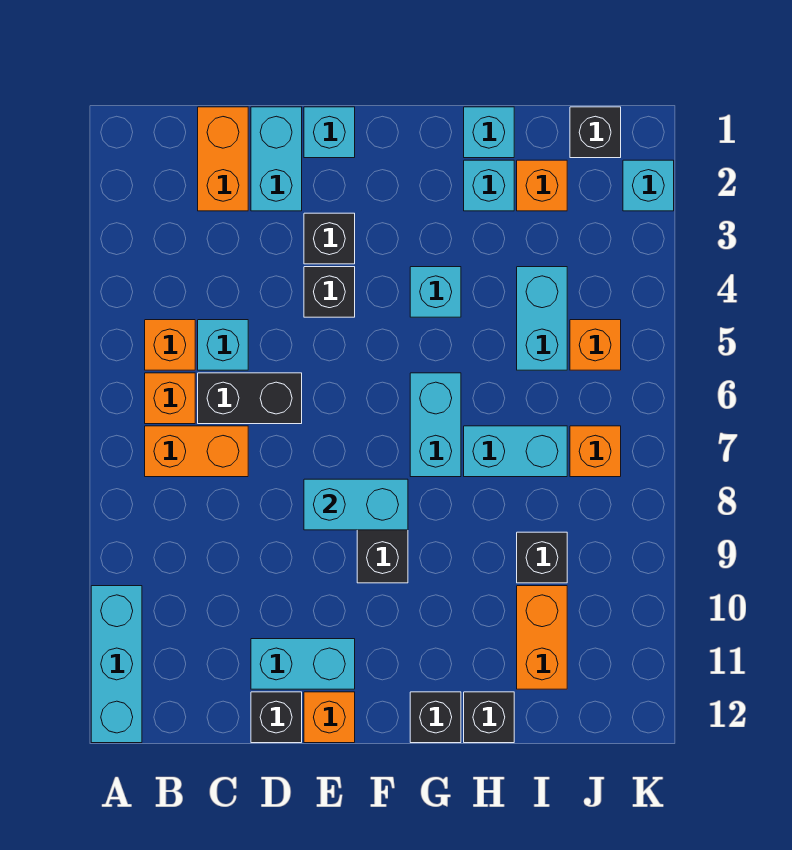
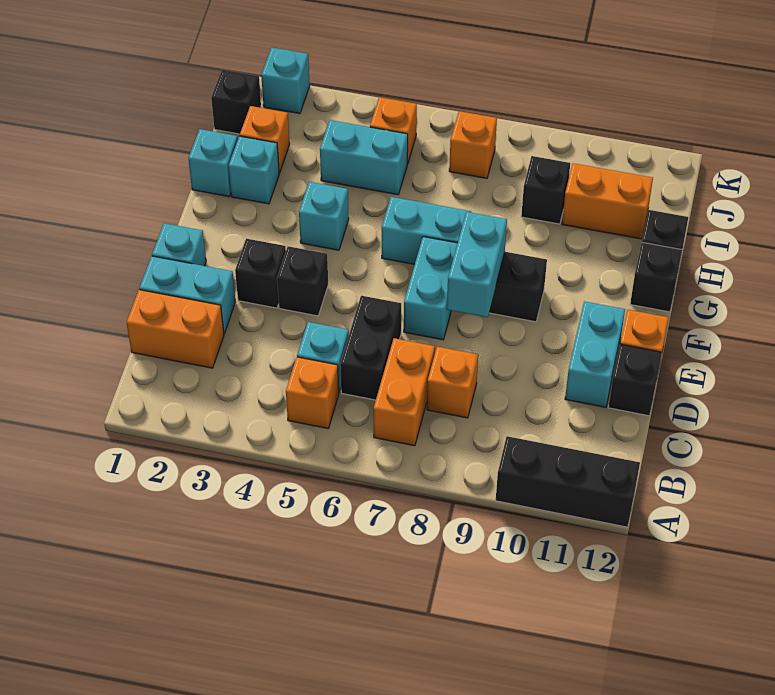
cyan 1x3 brick [91,586,142,743] -> black 1x3 brick [496,436,640,527]
orange 1x1 brick [145,373,195,424] -> orange 1x1 brick moved to [427,347,478,418]
cyan 1x2 brick [464,426,567,477] -> cyan 1x2 brick moved to [404,237,457,340]

